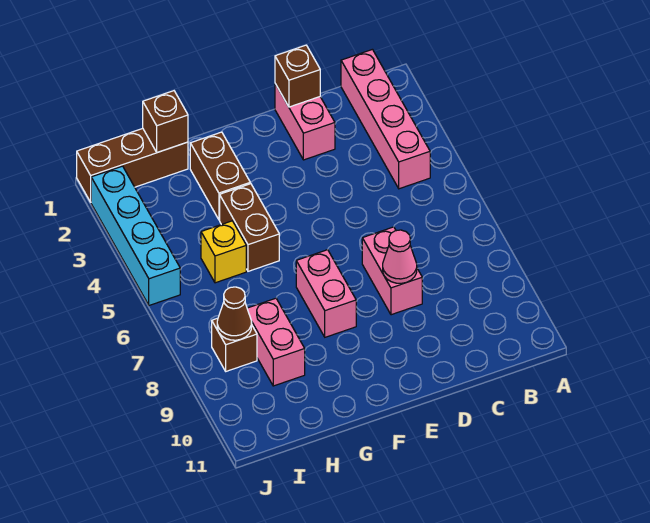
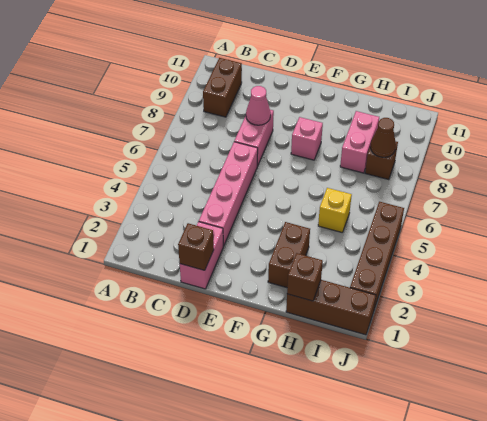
pink 1x4 brick [341,49,430,189] -> pink 1x4 brick moved to [199,142,258,246]
pink 1x2 brick [296,250,356,337] -> pink 1x1 brick [291,117,323,160]
brown 1x2 brick [220,184,279,271] -> brown 1x2 brick moved to [203,58,242,117]
cyan 1x4 brick [91,166,180,305] -> brown 1x4 brick [350,202,404,309]

